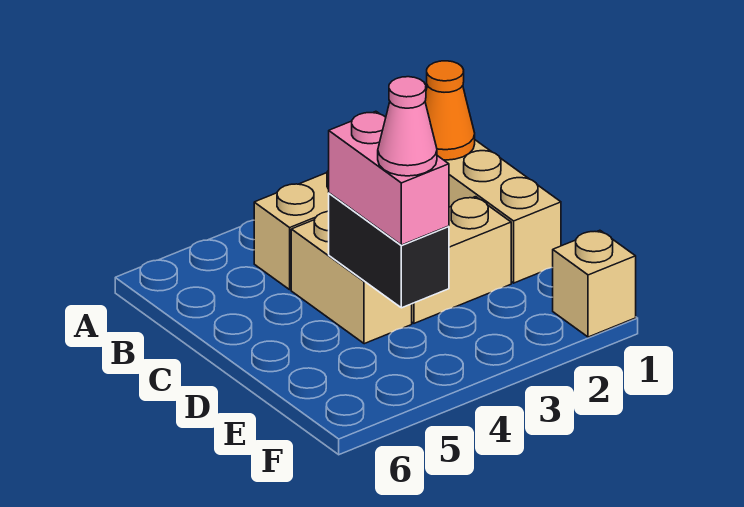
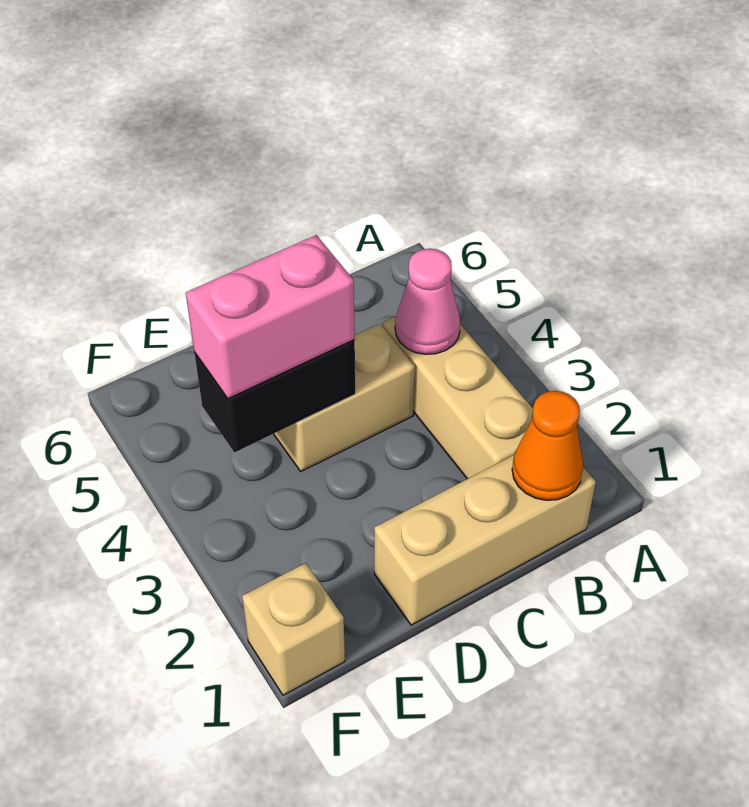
tan 1x2 brick [412,197,511,323] -> none
pink 1x1 cone [378,77,437,176] -> pink 1x1 cone moved to [395,249,460,354]

